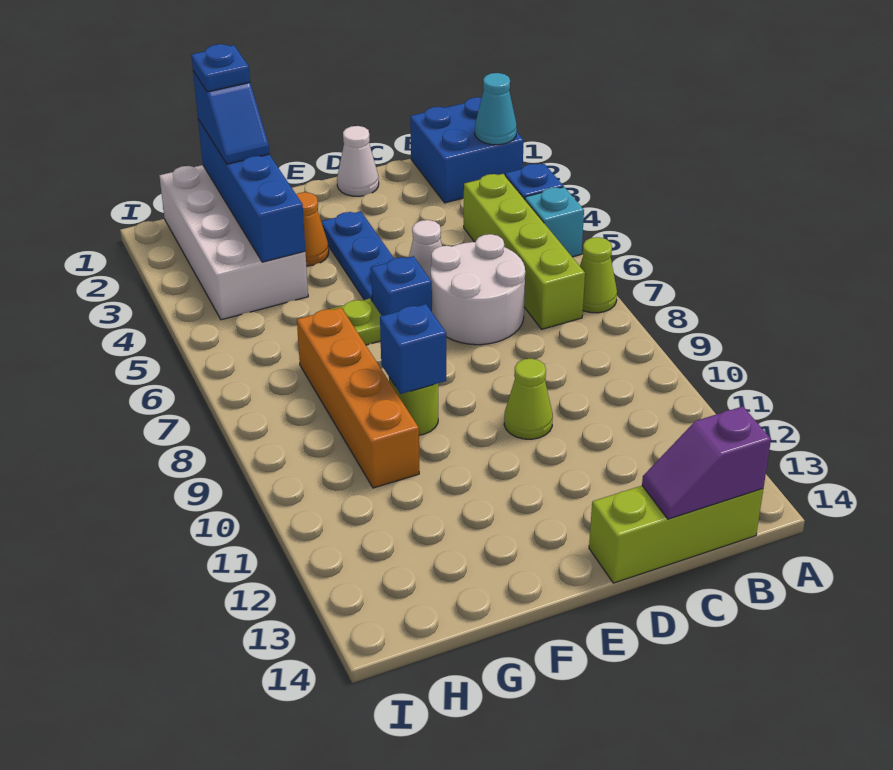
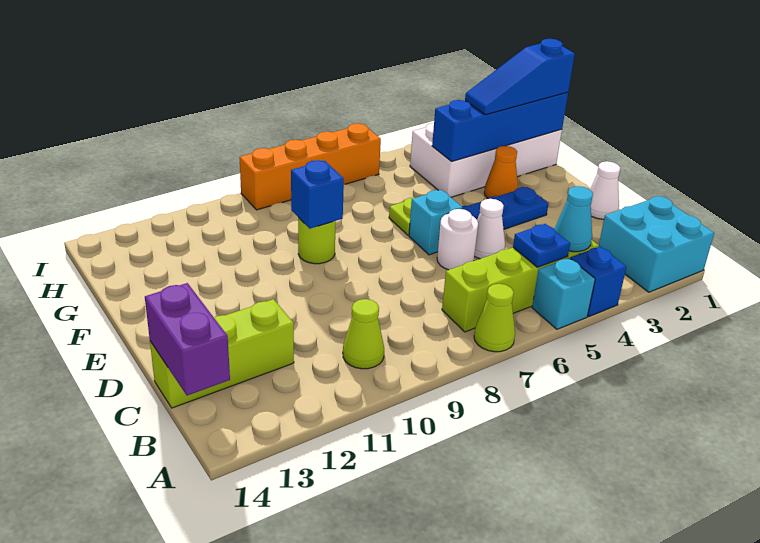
blue 2x2 brick [410,97,524,203] -> cyan 2x2 brick [599,196,714,292]
cyan 1x1 cone [475,73,517,145] -> cyan 1x1 cone moved to [554,186,593,252]
lime 1x3 brick [589,486,763,583] -> lime 1x3 brick turned to [150,299,294,408]
purple 1x2 slope [642,406,771,519] -> purple 1x2 brick [145,283,230,396]
white 2x2 round brick [431,234,525,345] -> white 1x1 round brick [437,209,478,270]
lime 1x1 cone [504,359,553,439] -> lime 1x1 cone moved to [343,299,384,369]
blue 1x1 brick [371,256,432,316] -> cyan 1x1 brick [409,190,463,255]
blue 1x2 slope [193,71,269,164] -> blue 1x3 slope [465,39,575,115]
blue 1x1 plate [191,44,250,92] -> blue 1x1 plate moved to [513,224,570,267]
orange 1x4 brick [297,308,419,488] -> orange 1x4 brick moved to [240,123,381,210]

